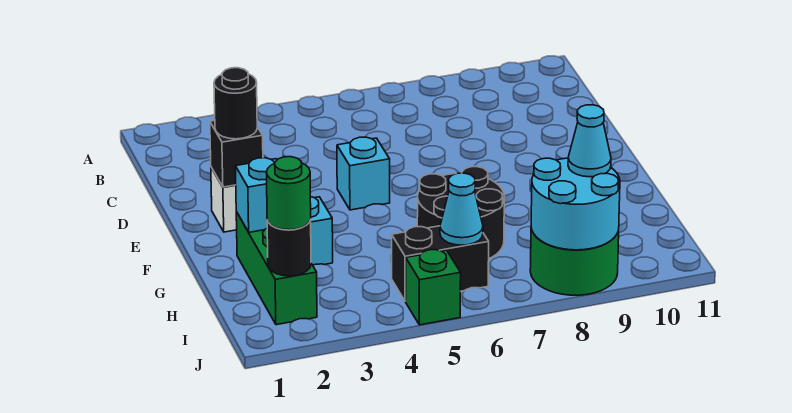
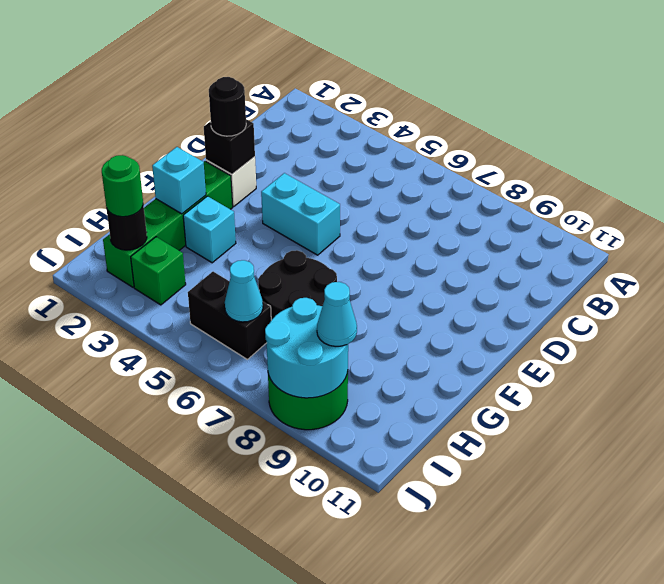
cyan 1x1 brick [337,137,390,210] -> cyan 1x2 brick [261,173,340,255]
green 1x3 brick [236,212,317,325] -> green 1x4 brick [103,161,233,287]
green 1x1 brick [406,250,461,325] -> green 1x1 brick moved to [131,237,186,305]

